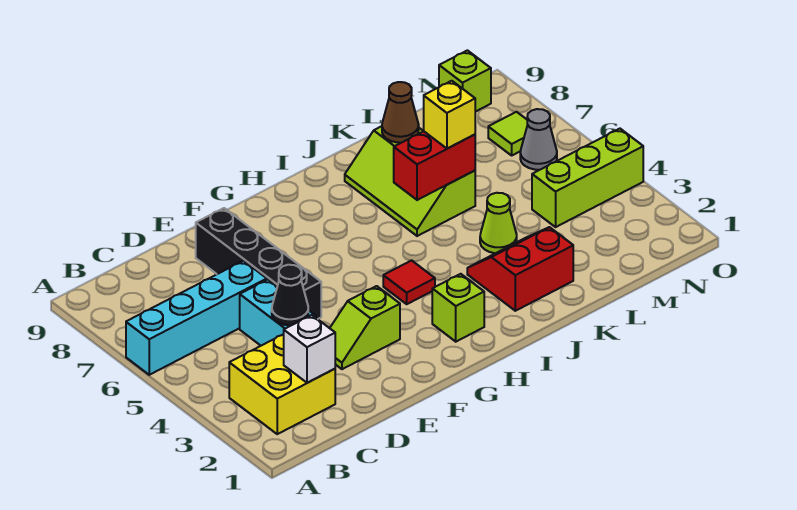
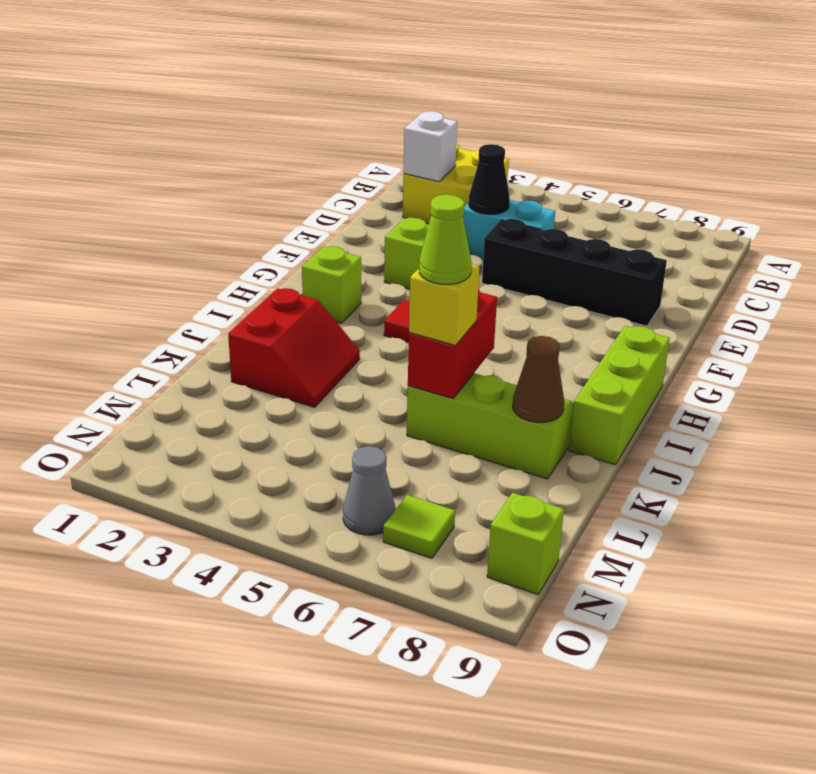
cyan 1x4 brick [126,261,267,375] -> none
lime 1x1 cone [480,193,517,253] -> lime 1x1 cone moved to [419,195,472,284]
lime 1x3 brick [532,129,643,227] -> lime 1x3 brick moved to [569,326,670,465]

